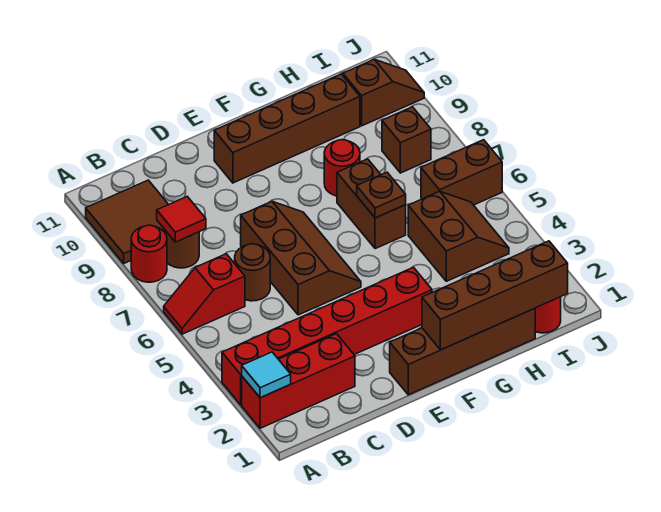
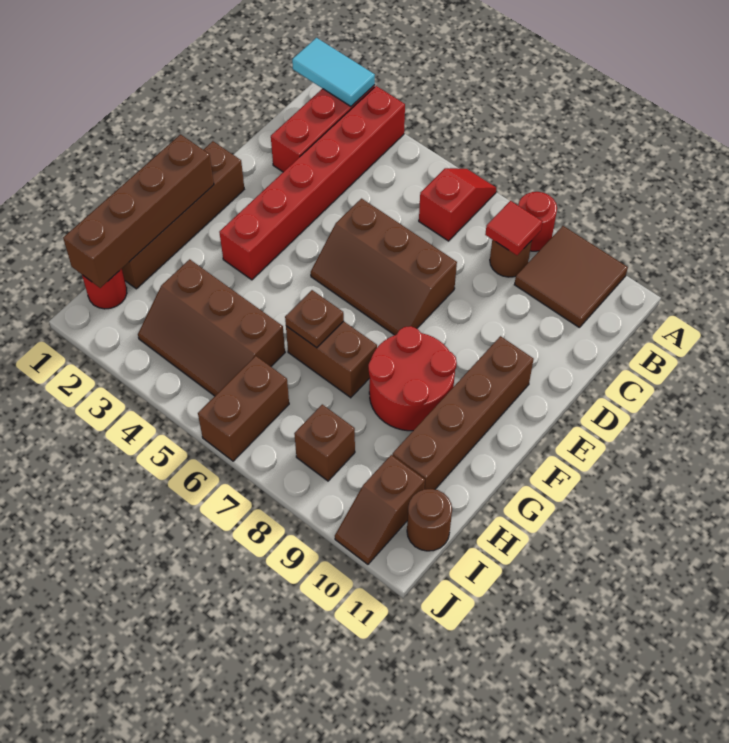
cyan 1x1 tile [242,352,291,398] -> cyan 1x2 tile [292,38,375,106]
brown 1x1 round brick [235,244,270,301] -> brown 1x1 round brick moved to [407,489,452,551]
red 1x1 round brick [324,140,360,196] -> red 2x2 round brick [368,326,457,431]
brown 2x2 slope [408,191,509,281] -> brown 2x3 slope [138,259,285,396]

